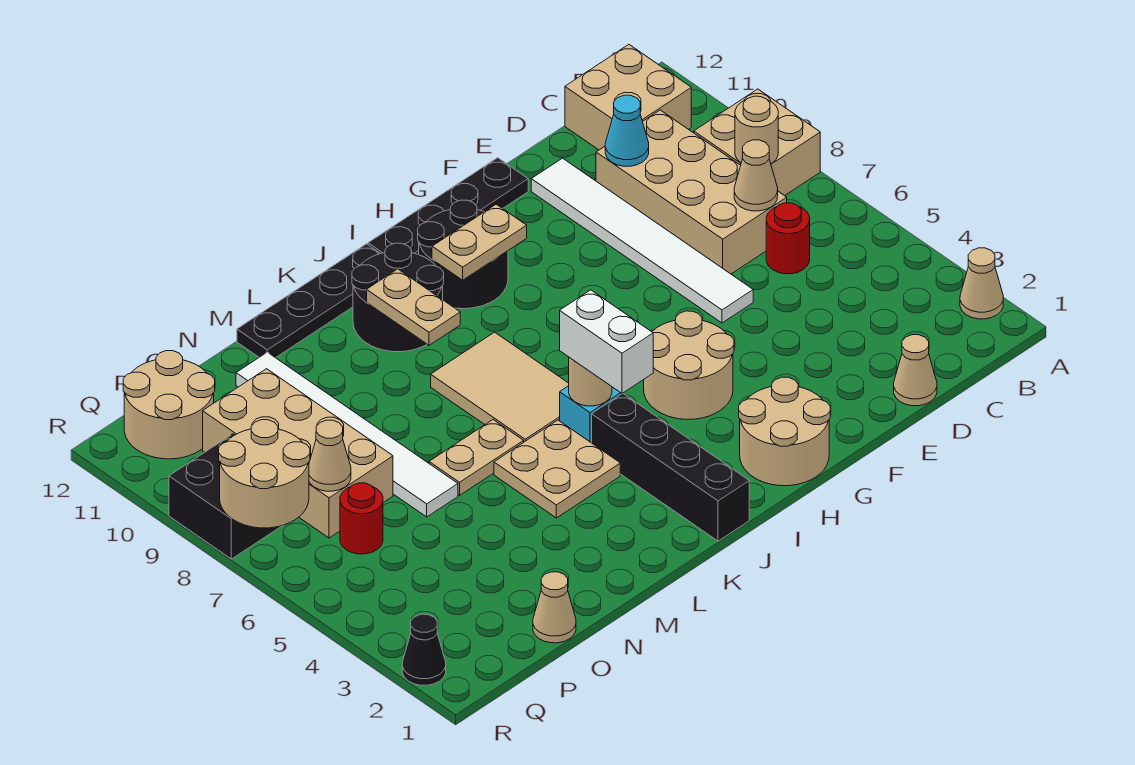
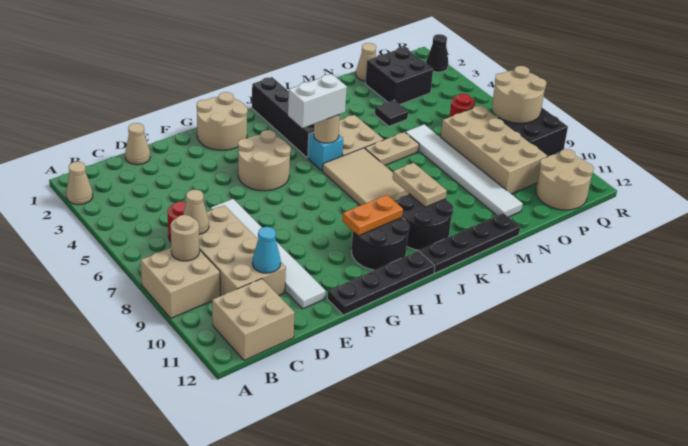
tan 1x2 plate [432,204,527,280] -> orange 1x2 plate [342,195,403,236]
white 1x2 brick [560,290,653,393] -> white 1x2 brick turned to [288,74,347,128]
none -> black 1x1 tile [375,100,408,126]
none -> black 2x2 brick [365,47,433,104]
tan 1x1 cone [309,420,351,491] -> none

